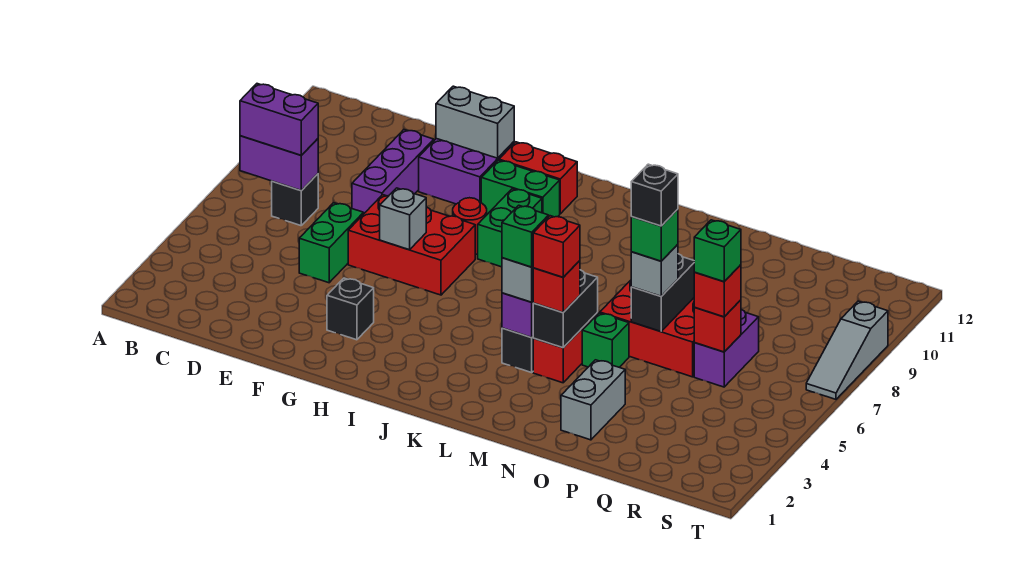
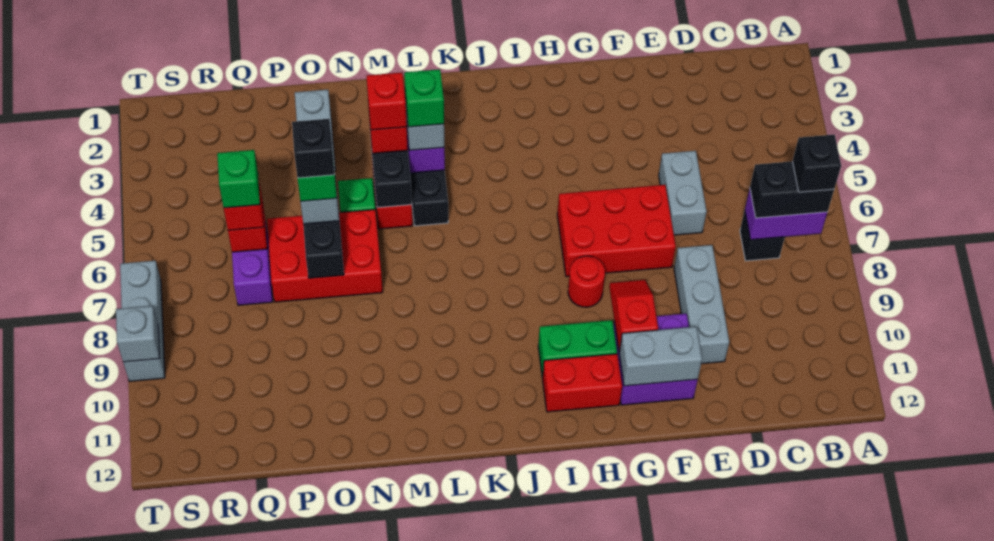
purple 1x2 brick [240,84,318,155] -> black 1x2 brick [750,161,834,218]
green 1x2 brick [299,203,364,283] -> grey 1x2 brick [659,151,707,235]
purple 1x3 brick [352,130,434,213] -> grey 1x3 brick [674,245,729,364]
black 1x1 brick [327,278,374,340] -> black 1x1 brick moved to [793,135,841,192]
grey 1x1 brick [380,188,426,250] -> grey 1x1 brick moved to [116,306,159,362]
none -> red 1x2 slope [609,280,658,352]
green 1x2 brick [478,189,542,267] -> none
grey 1x3 slope [806,301,888,399] -> grey 1x3 brick [120,261,165,381]

